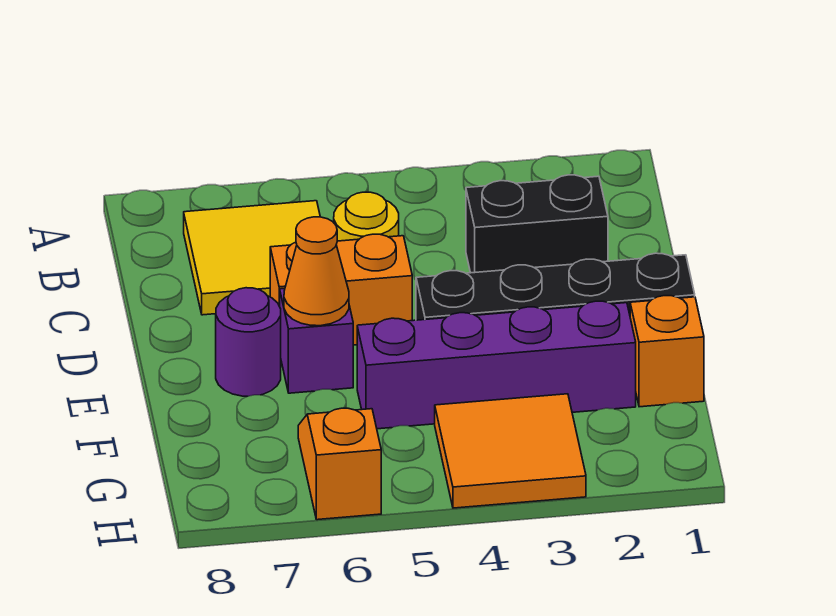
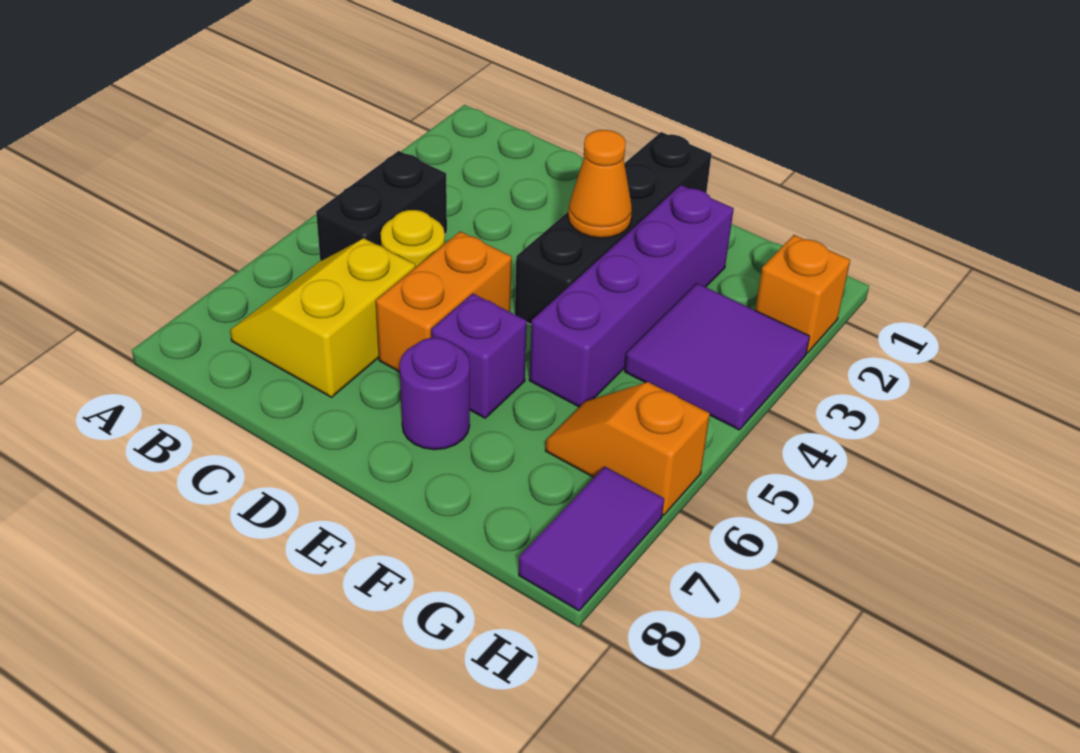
yellow 2x2 tile [184,201,320,315] -> yellow 2x2 slope [230,238,416,397]
black 1x2 brick [466,175,608,273] -> black 1x2 brick moved to [316,151,447,261]
orange 1x1 cone [284,217,349,326] -> orange 1x1 cone moved to [568,130,632,238]
orange 1x1 brick [630,296,704,407] -> orange 1x1 brick moved to [755,235,850,353]
orange 2x2 tile [435,394,586,508] -> purple 2x2 tile [625,283,810,430]
none -> purple 1x2 tile [519,467,664,611]

